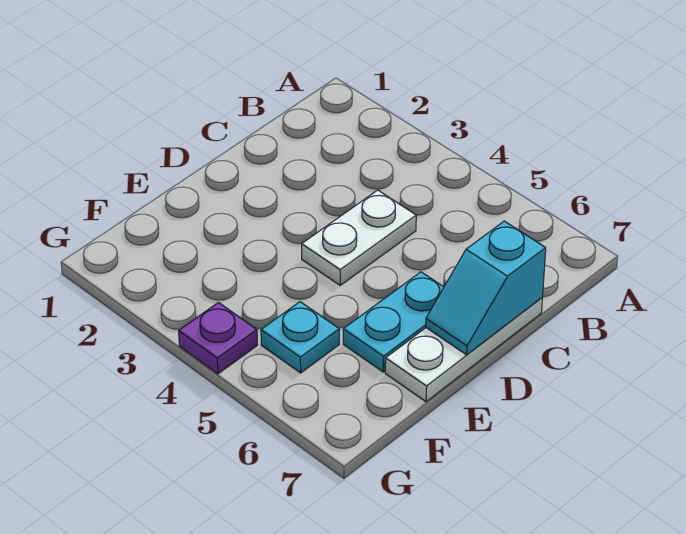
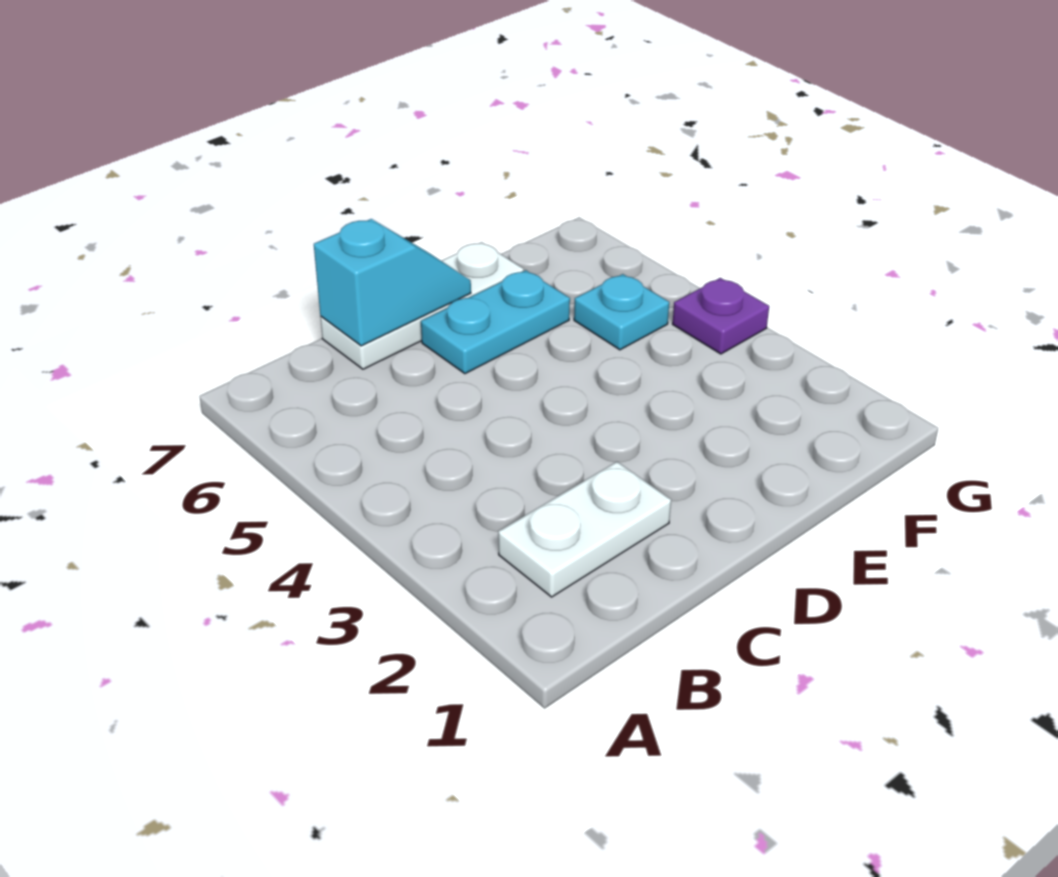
white 1x2 plate [302,190,416,285] -> white 1x2 plate moved to [498,462,671,597]

